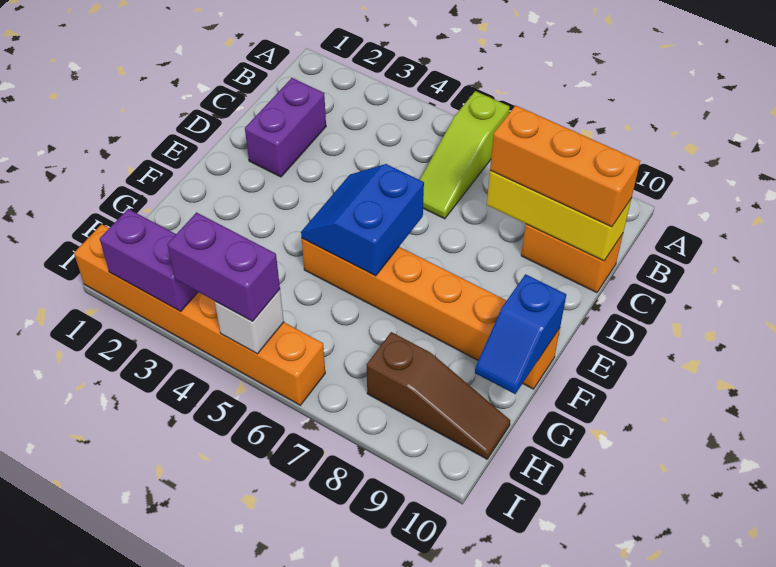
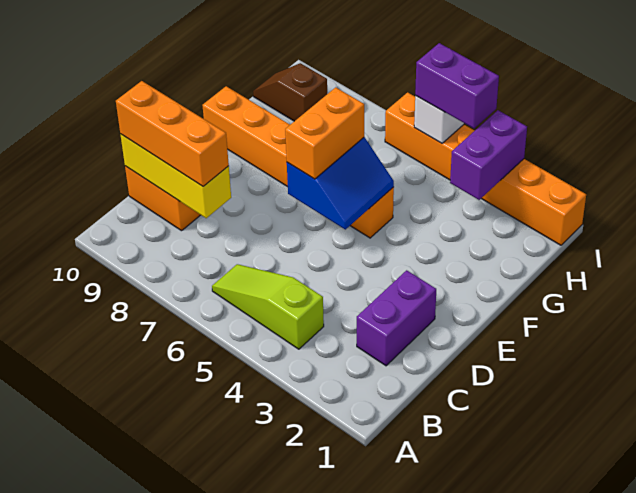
lime 1x3 slope [420,91,510,219] -> lime 1x3 slope turned to [212,264,324,349]
none -> orange 1x2 brick [285,87,364,179]
blue 1x2 slope [475,274,566,394] -> none
brown 1x3 slope [367,332,510,459] -> brown 1x2 slope [253,63,327,121]
purple 1x2 brick [100,209,198,311] -> purple 1x2 brick turned to [450,110,527,200]

